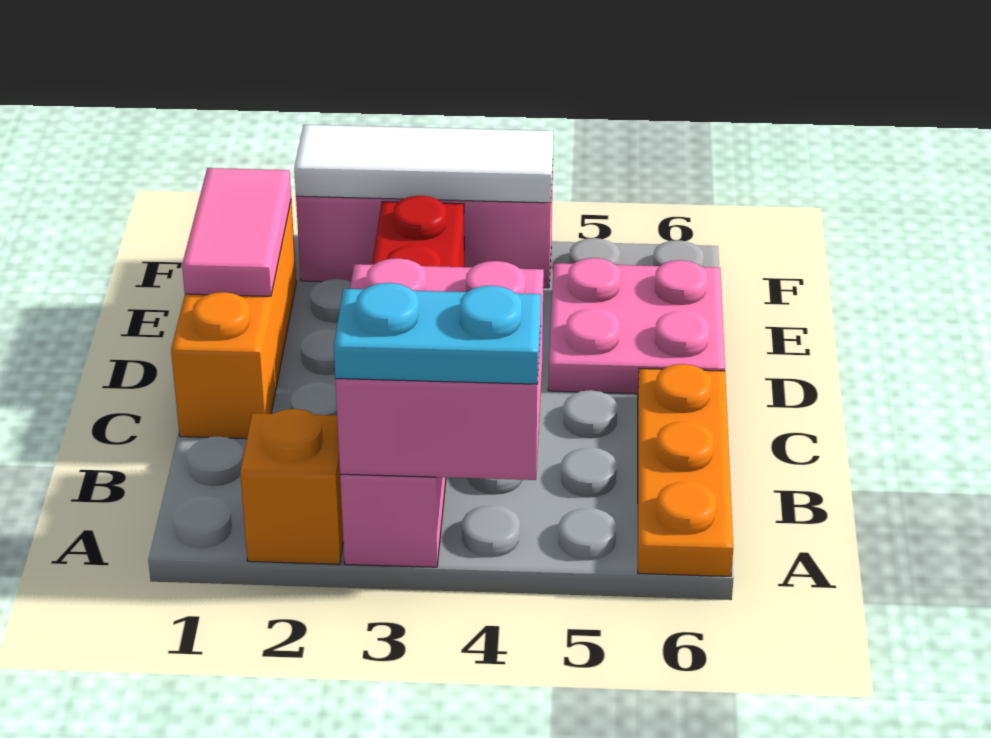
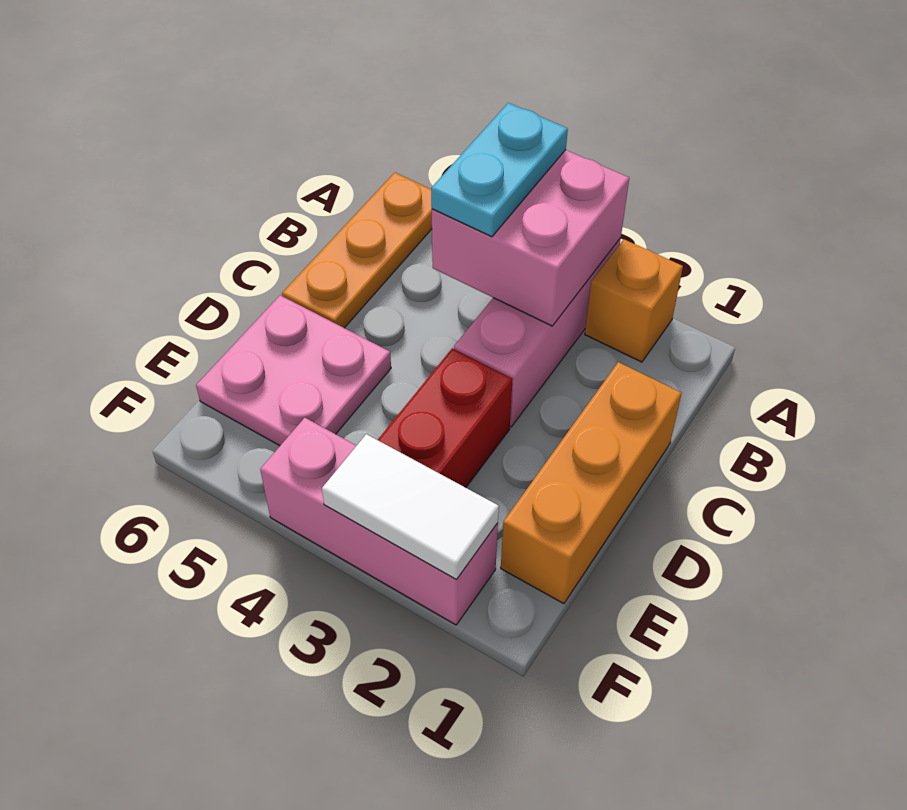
cyan 1x2 plate [334,283,541,384] -> cyan 1x2 plate turned to [431,103,568,237]
pink 1x2 tile [182,168,291,296] -> none
white 1x3 tile [294,125,553,203] -> white 1x2 tile [322,434,499,580]

